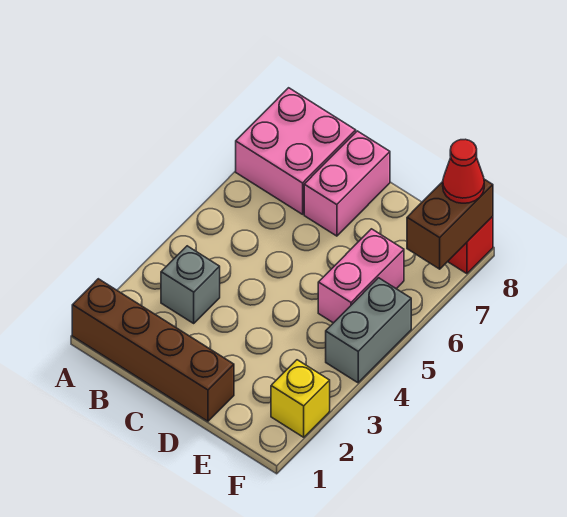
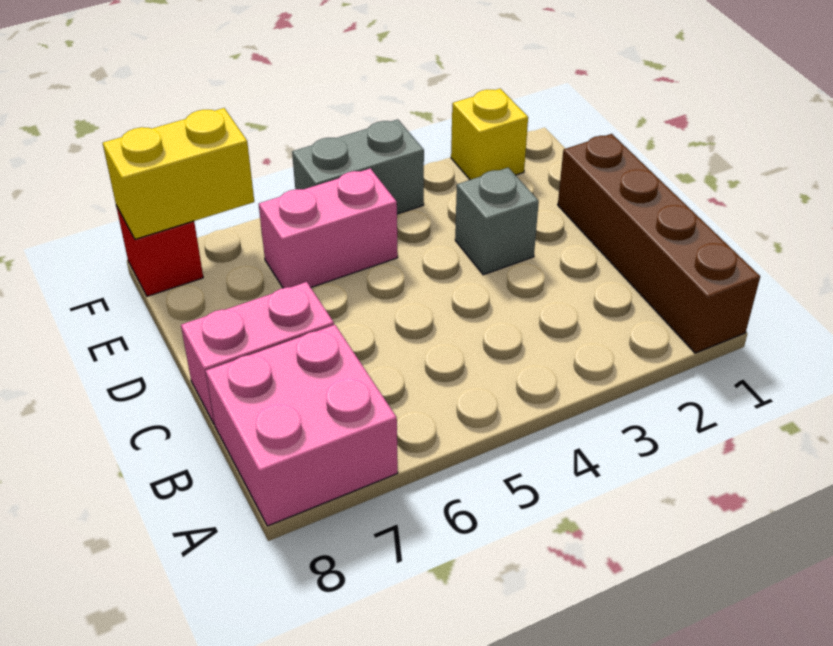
grey 1x1 brick [161,246,220,323] -> grey 1x1 brick moved to [455,168,539,275]
brown 1x2 brick [407,179,493,269] -> yellow 1x2 brick [103,108,254,239]
red 1x1 cone [443,139,484,203] -> none

